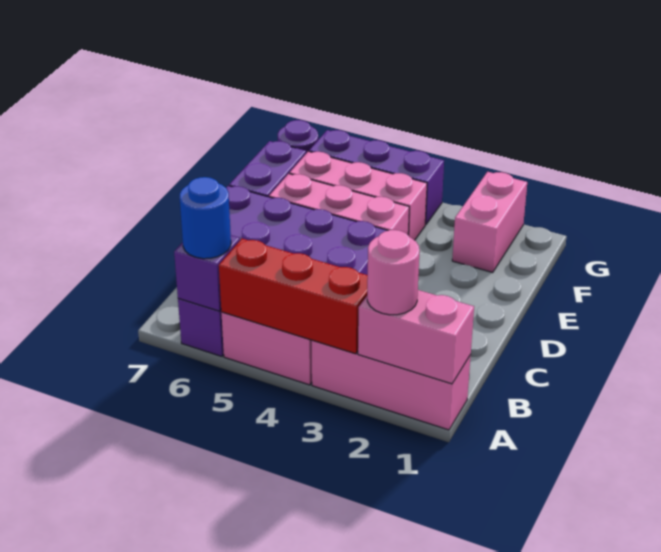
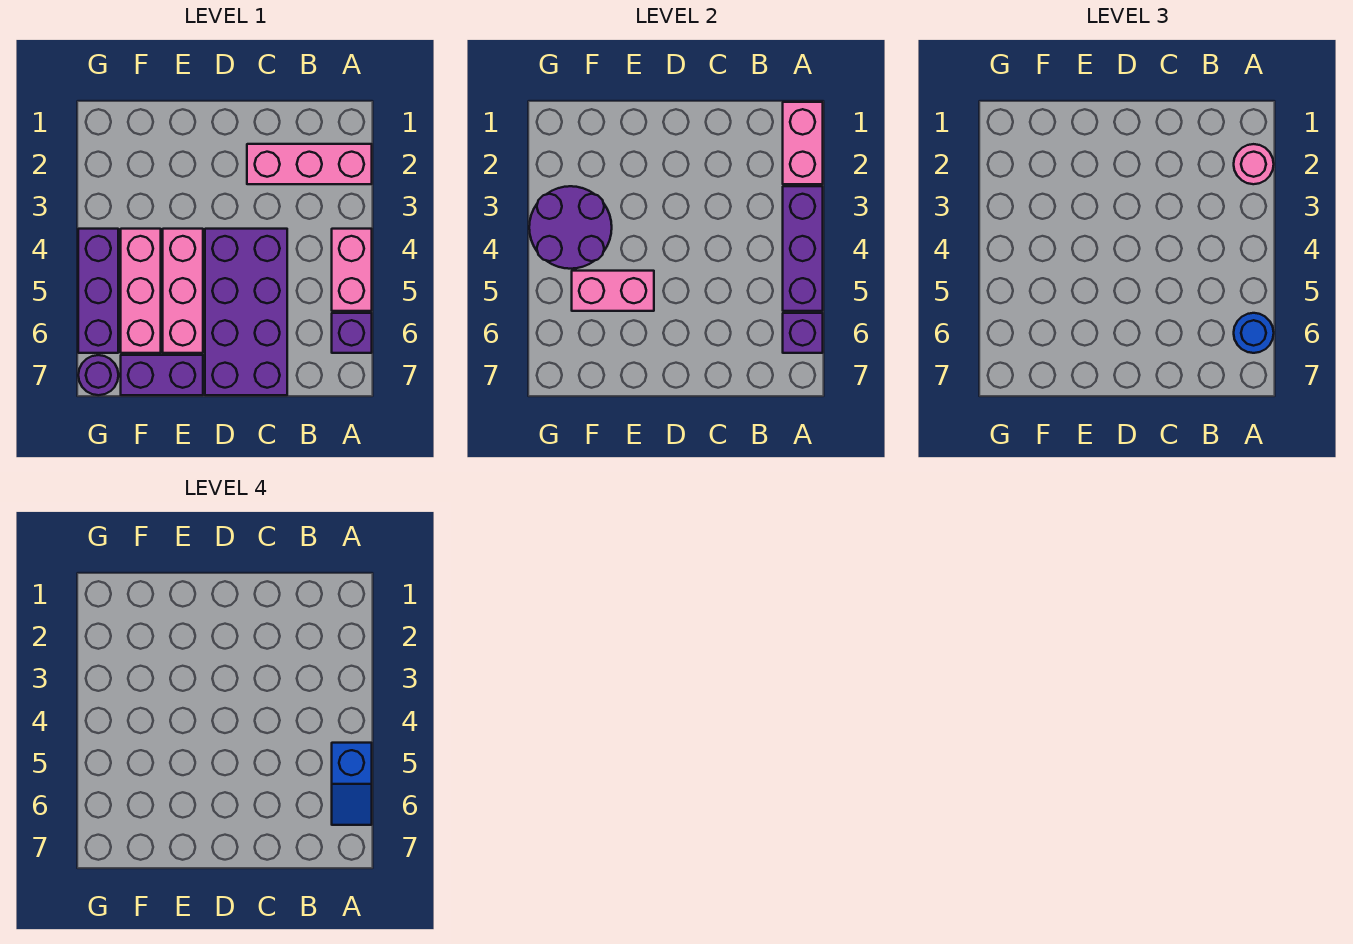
pink 1x3 brick [312,340,471,430] -> pink 1x3 brick turned to [247,144,372,184]
red 1x3 brick [219,239,368,354] -> purple 1x3 brick [783,186,823,311]
none -> blue 1x2 slope [332,743,372,825]
pink 1x2 brick [452,172,527,272] -> pink 1x2 brick moved to [572,271,654,311]
none -> purple 2x2 round brick [529,186,612,269]

